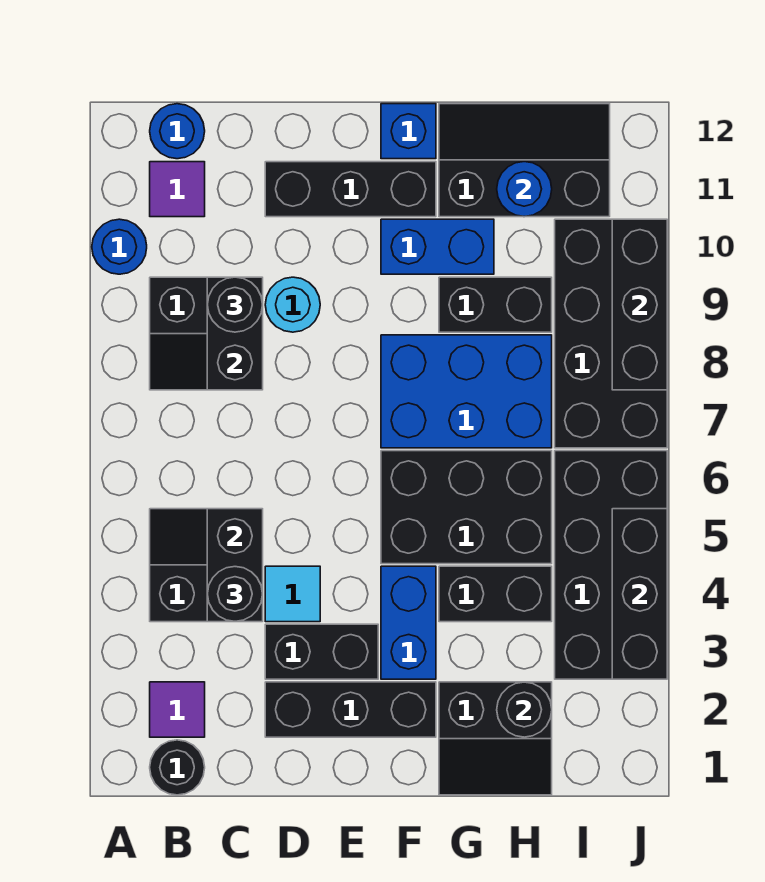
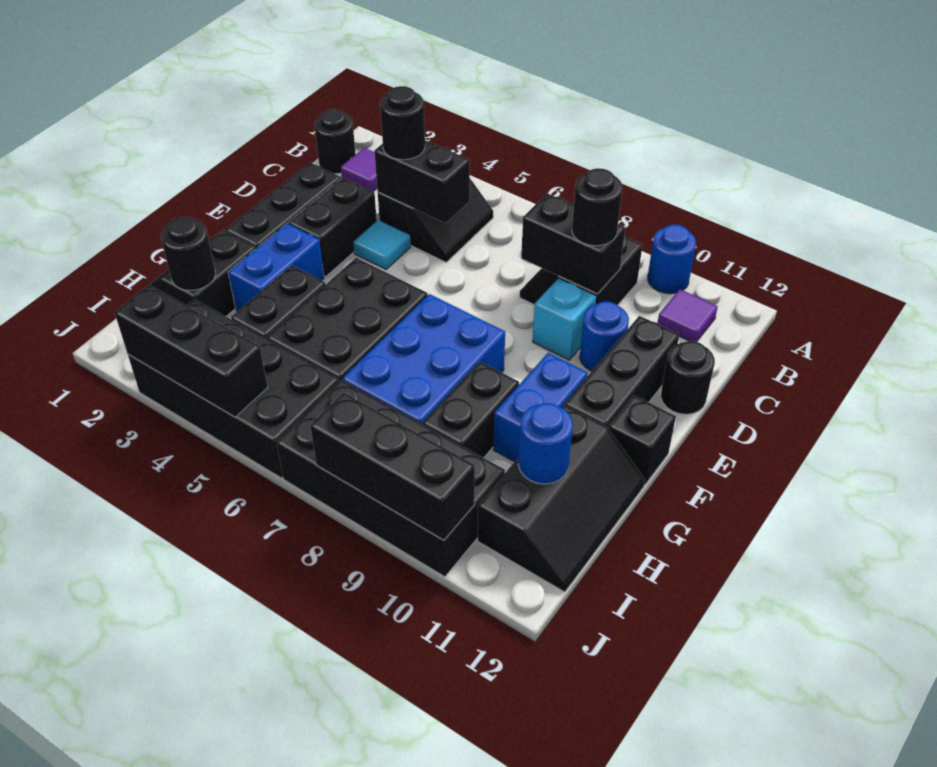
blue 1x1 round brick [150,104,205,159] -> blue 1x1 round brick moved to [580,301,629,371]
cyan 1x1 round brick [265,277,320,332] -> cyan 1x1 brick [532,278,596,360]
none -> black 1x1 round brick [661,341,715,414]
blue 1x2 brick [381,566,436,679] -> blue 1x2 brick turned to [228,224,324,311]
blue 1x1 brick [381,104,436,159] -> black 1x1 brick [608,395,676,485]

